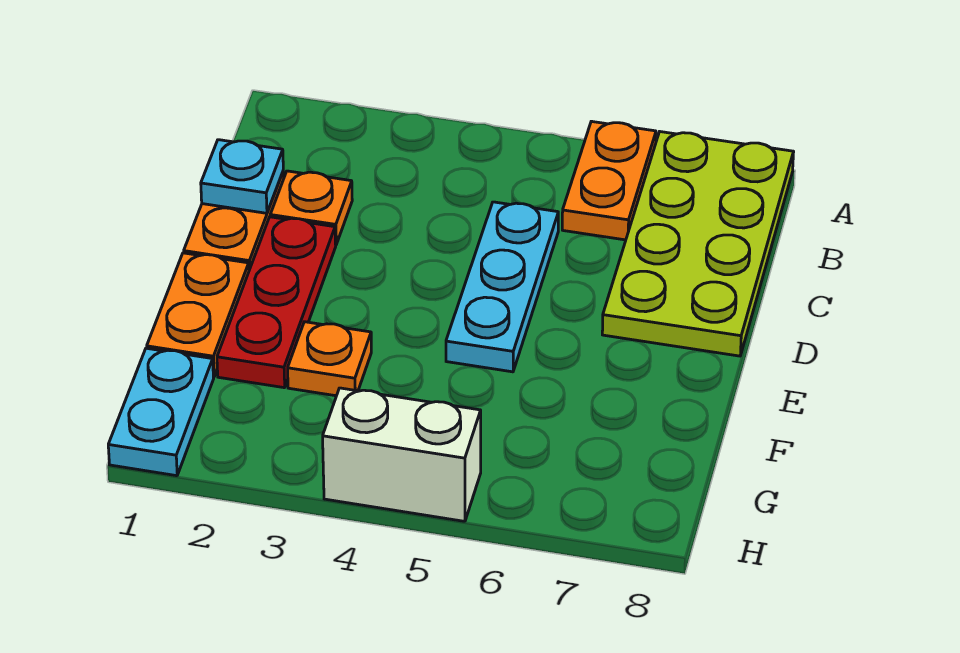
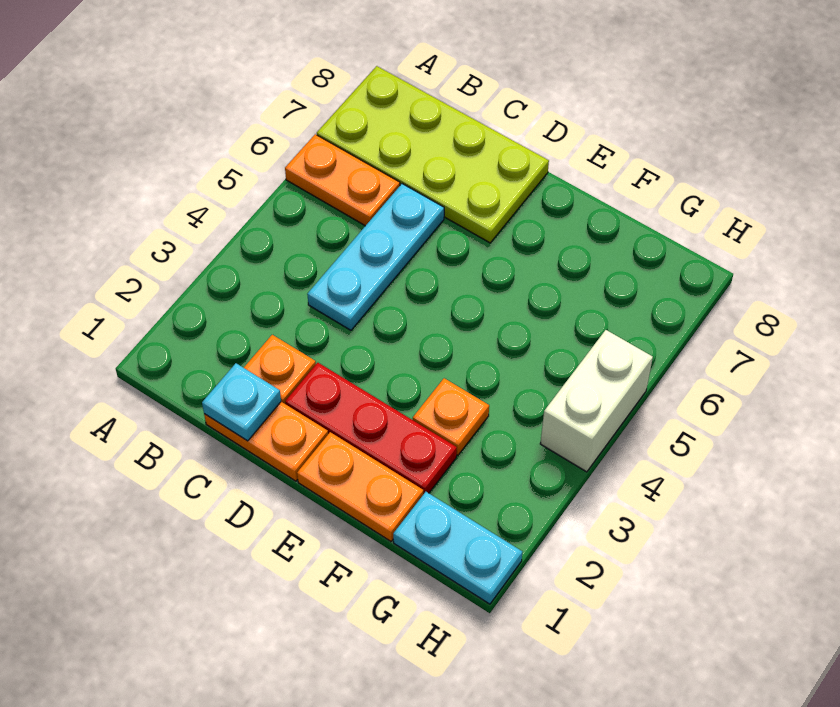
cyan 1x3 plate [446,202,558,372] -> cyan 1x3 plate turned to [307,184,444,330]

